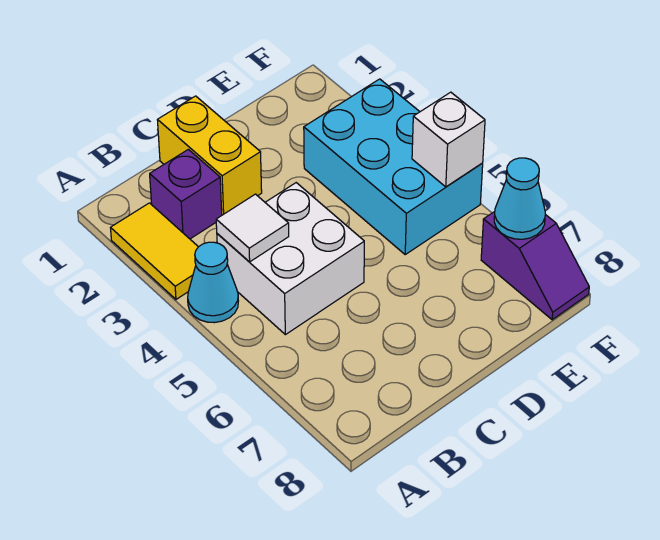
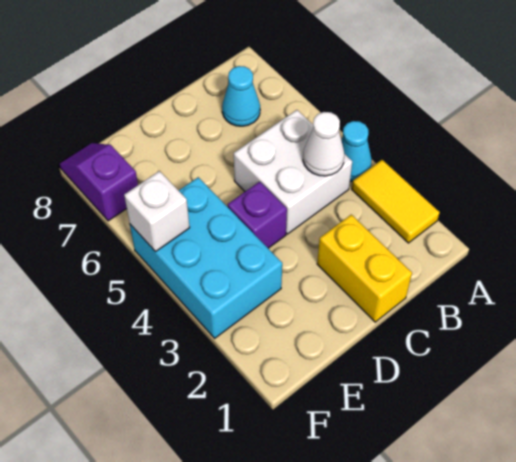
purple 1x1 brick [150,149,222,239] -> purple 1x1 brick moved to [227,182,287,248]
white 1x1 tile [216,194,289,262] -> white 1x1 cone [303,112,344,176]
cyan 1x1 cone [494,158,545,239] -> cyan 1x1 cone moved to [222,66,260,126]

